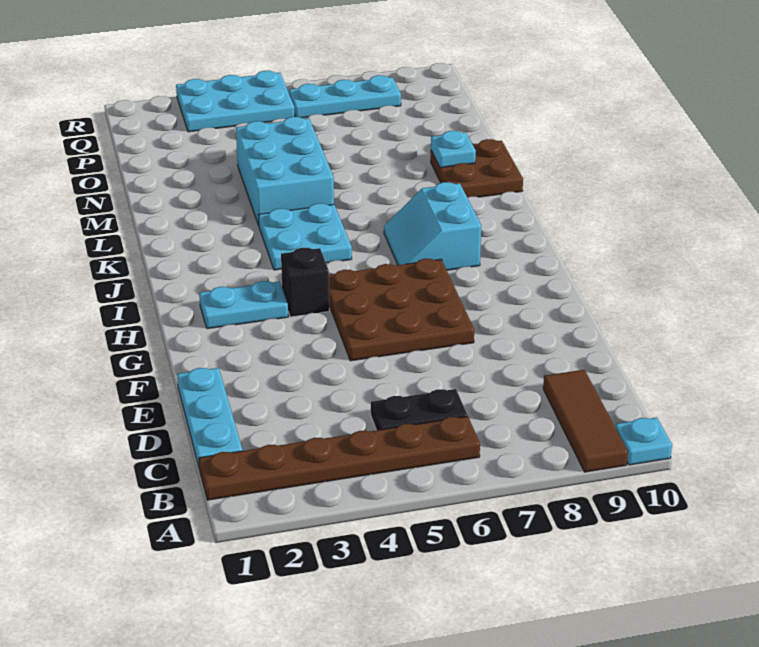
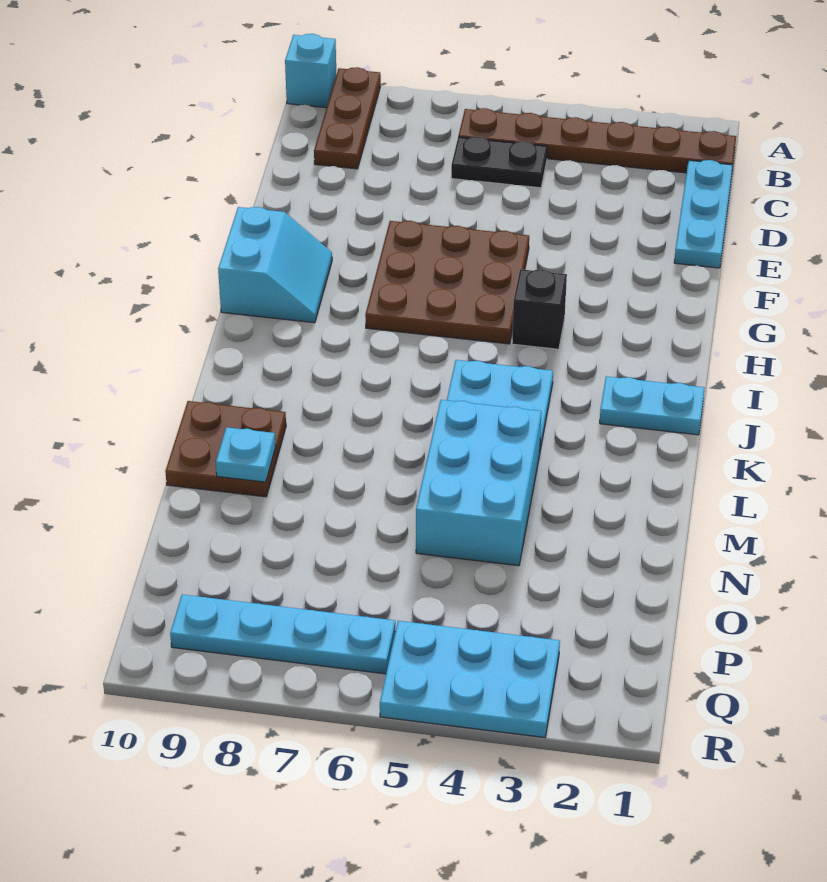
brown 1x3 tile [543,370,628,472] -> brown 1x3 plate [314,67,381,169]
cyan 1x1 plate [615,417,672,465] -> cyan 1x1 brick [285,34,336,108]
cyan 1x2 plate [199,281,288,329] -> cyan 1x2 plate moved to [600,376,704,435]
cyan 2x2 slope [384,182,481,270] -> cyan 2x2 slope moved to [218,207,332,323]
cyan 1x3 plate [289,75,401,118] -> cyan 1x4 plate [170,595,395,674]

